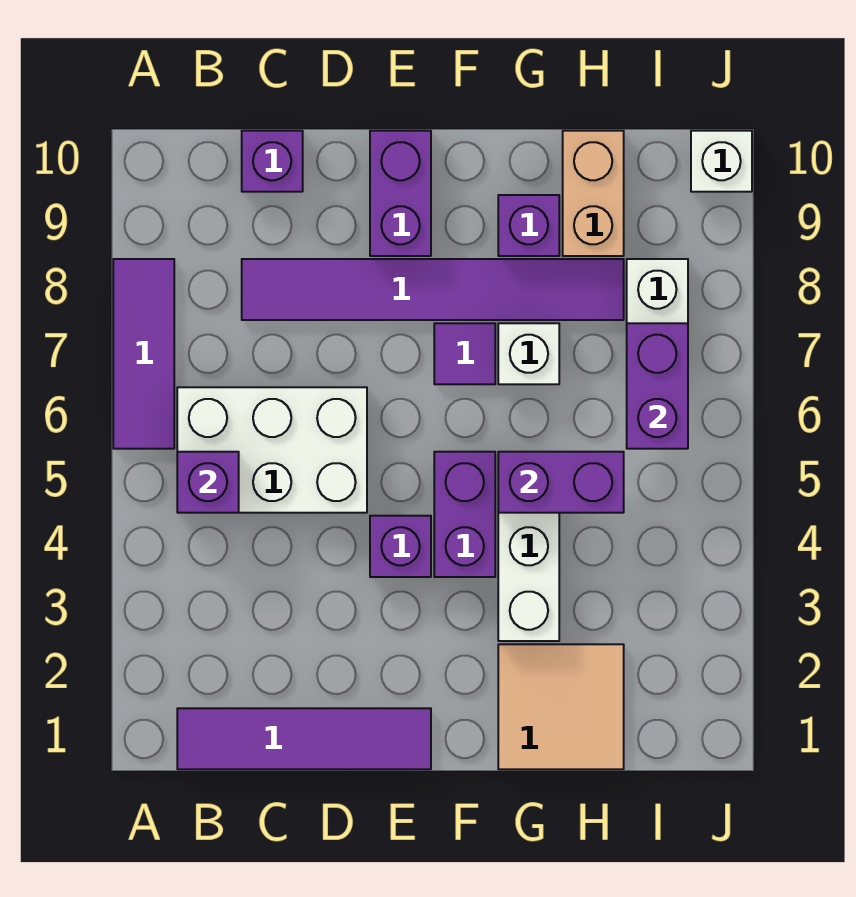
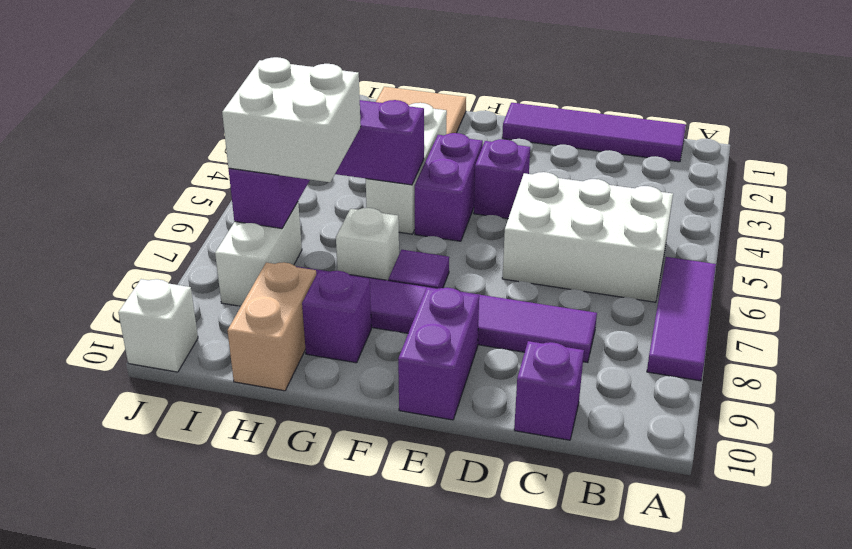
purple 1x1 brick [177,452,239,513] -> none
none -> white 2x2 brick [222,57,361,182]

